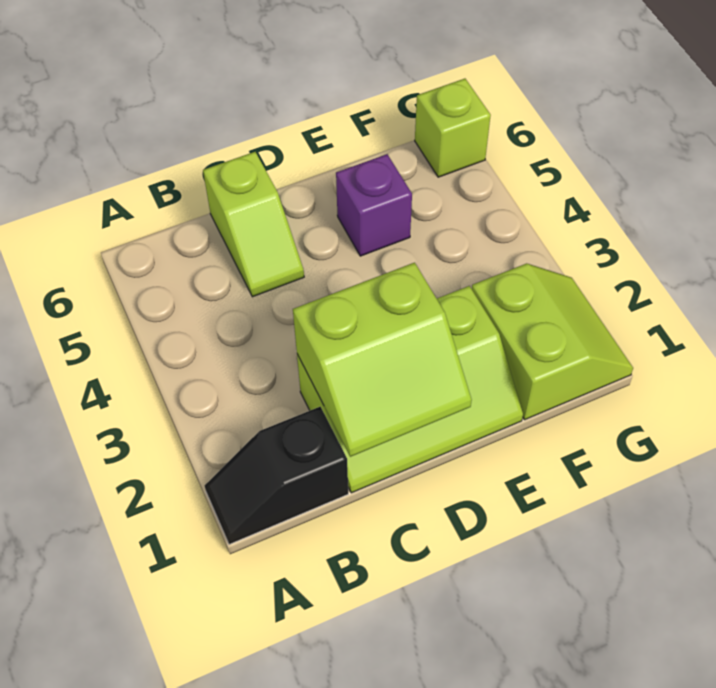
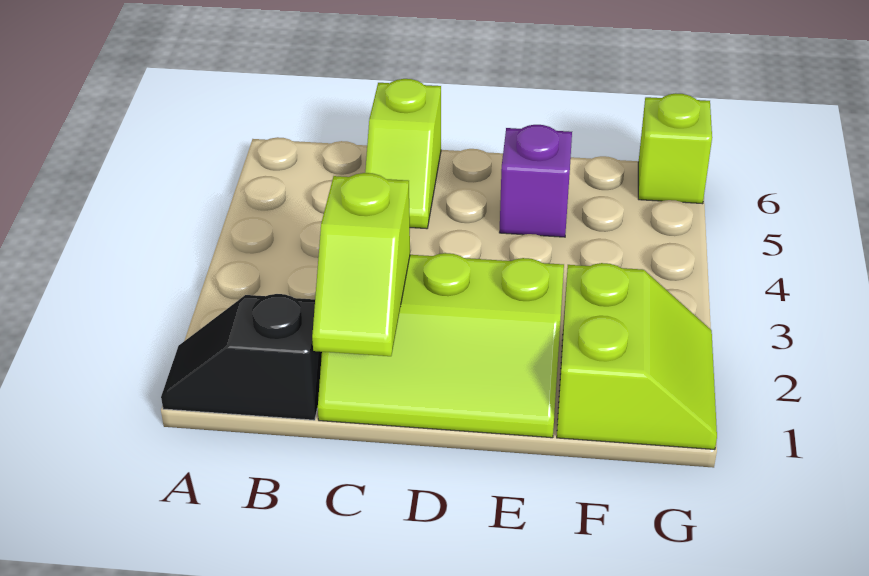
lime 2x2 slope [293,263,472,457] -> lime 1x2 slope [312,173,410,356]

